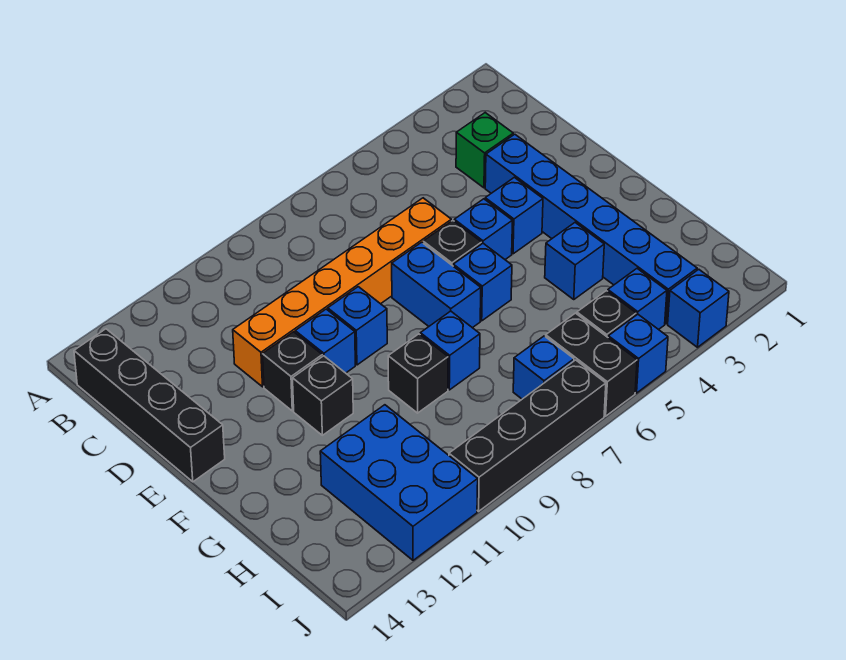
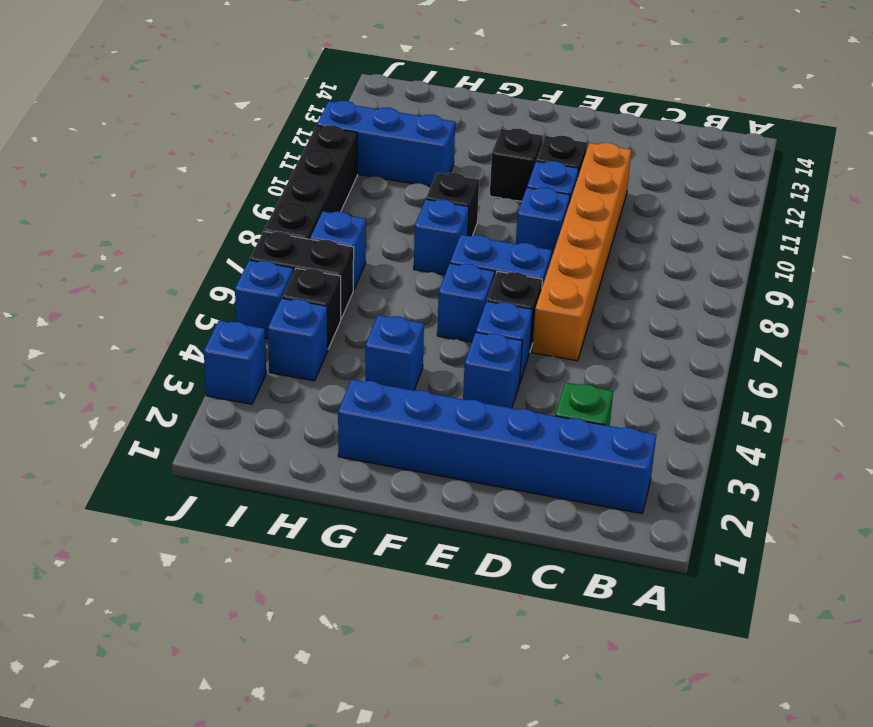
black 1x4 brick [74,329,225,482] -> none
blue 1x6 brick [485,134,697,324] -> blue 1x6 brick moved to [338,379,656,514]
blue 2x3 brick [320,405,478,560] -> blue 1x3 brick [317,101,455,186]

